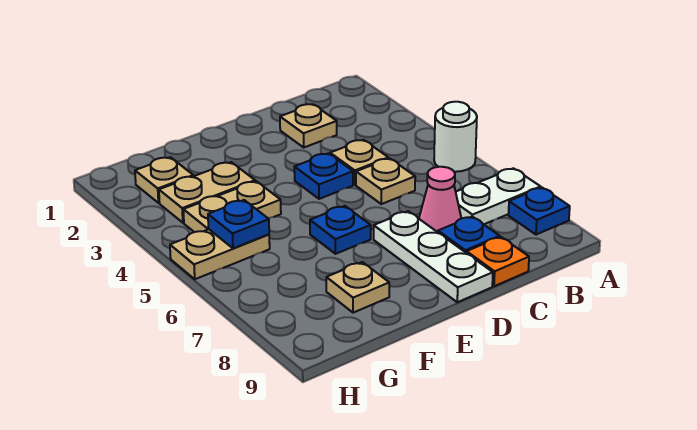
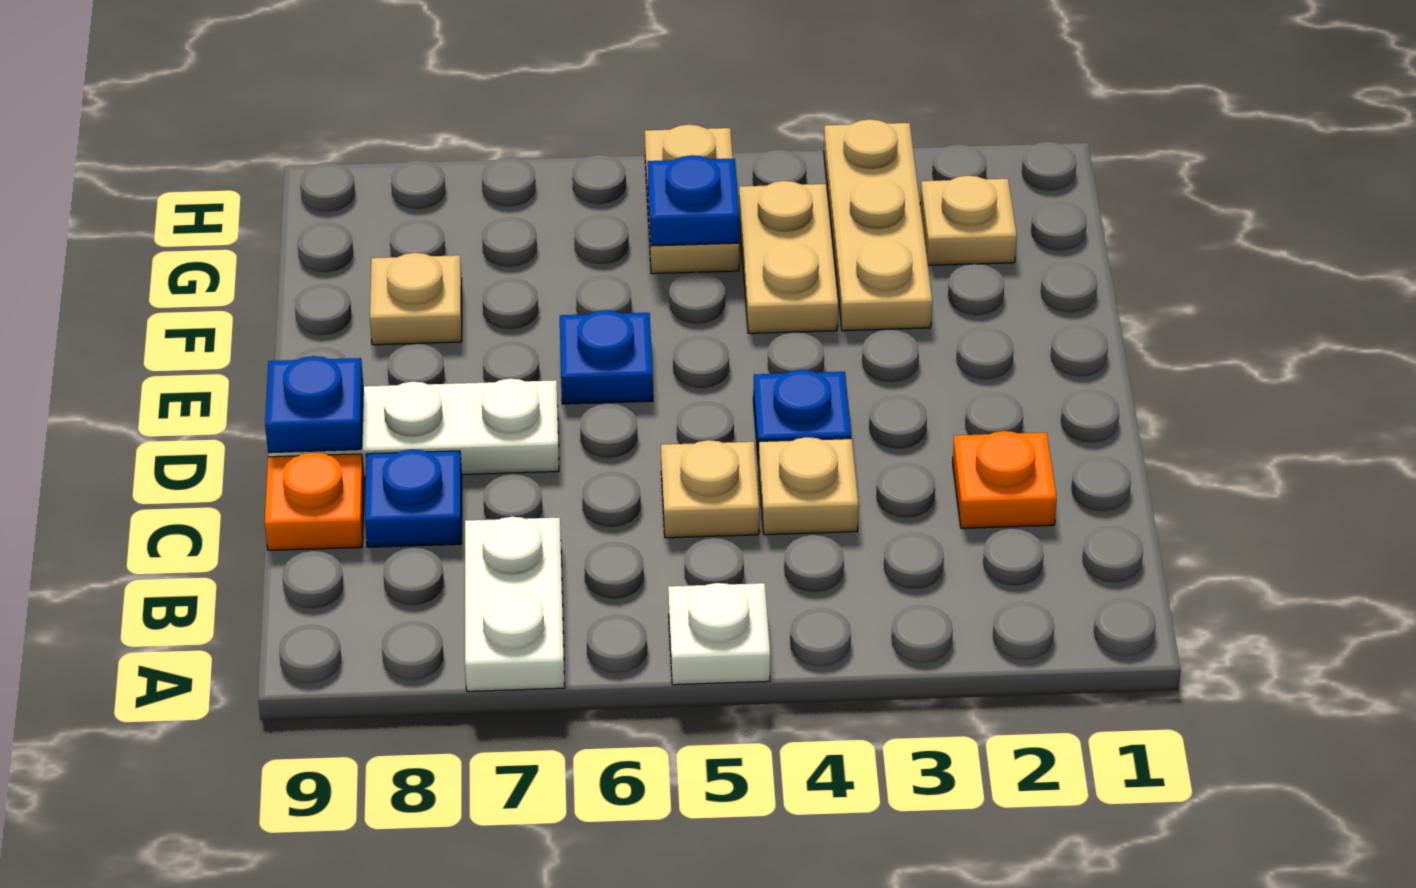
white 1x1 round brick [434,102,477,172] -> white 1x1 plate [668,583,770,685]
blue 1x1 plate [508,188,570,235] -> blue 1x1 plate moved to [265,356,363,453]
tan 1x1 plate [280,104,337,147] -> orange 1x1 plate [952,431,1057,528]
pink 1x1 cone [419,167,461,232] -> none
tan 1x2 plate [159,162,255,223] -> tan 1x3 plate [824,119,932,331]

